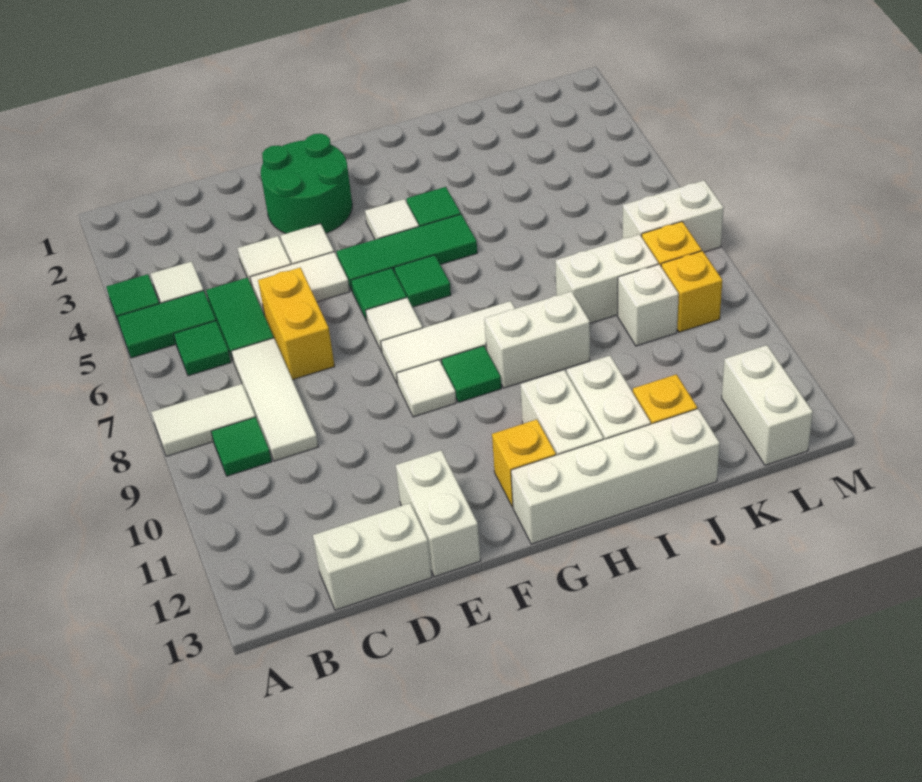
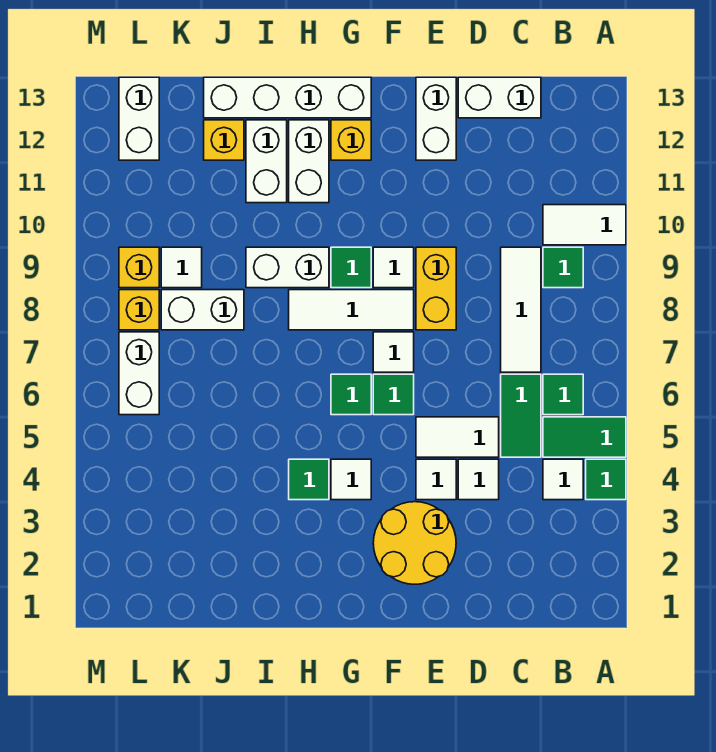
white 1x2 tile [151,384,255,456] -> white 1x2 tile moved to [543,205,626,245]
yellow 1x2 brick [258,267,335,380] -> yellow 1x2 brick moved to [416,247,456,330]
green 2x2 round brick [261,133,352,234] -> yellow 2x2 round brick [373,502,456,584]
green 1x3 tile [337,214,477,290] -> none
white 1x1 brick [618,264,679,346] -> white 1x1 tile [161,247,202,288]
white 1x2 brick [622,180,724,252] -> white 1x2 brick turned to [119,332,159,415]

